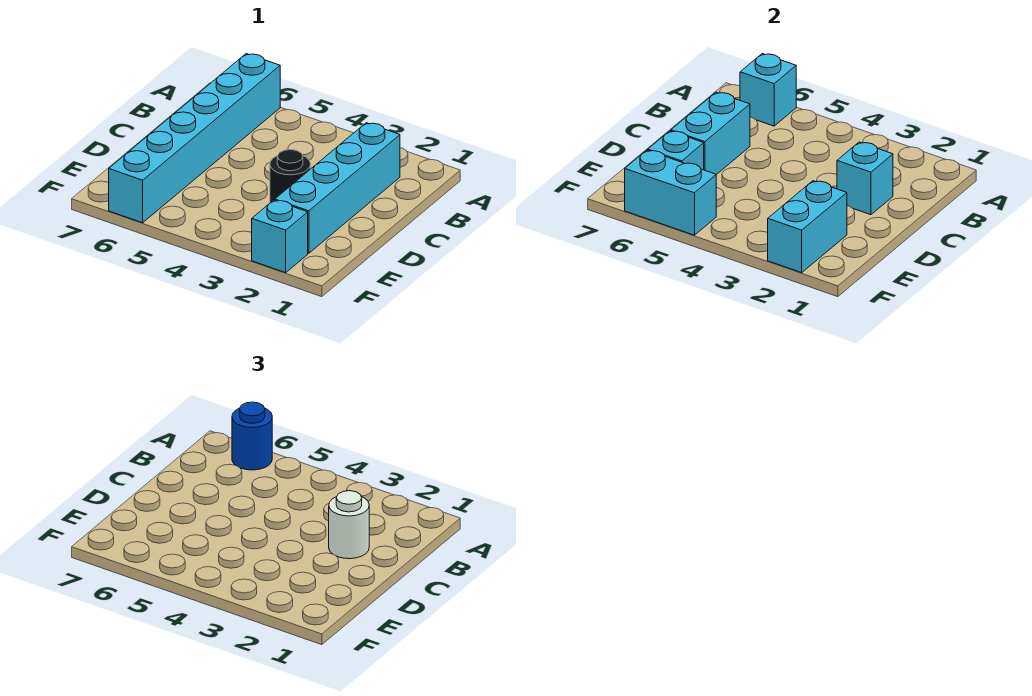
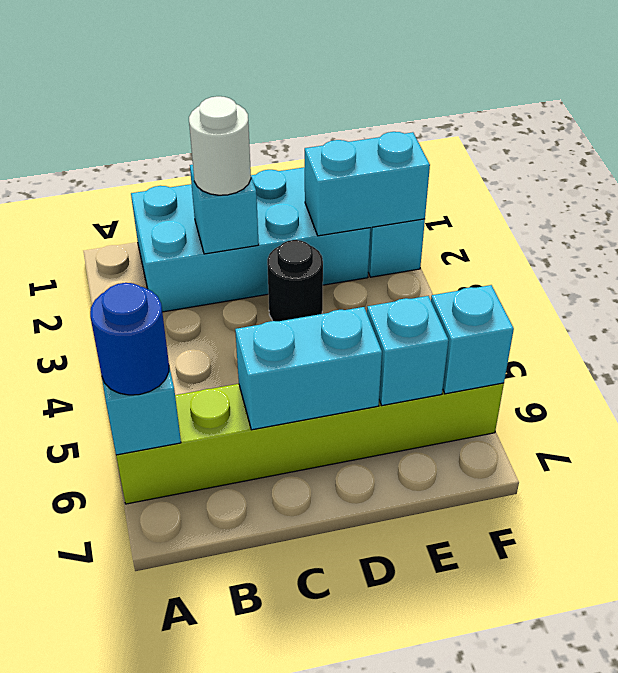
cyan 1x6 brick [109,54,280,223] -> lime 1x6 brick [116,383,504,504]
cyan 1x4 brick [275,123,400,253] -> cyan 2x4 brick [131,167,370,312]
cyan 1x2 brick [625,150,716,235] -> cyan 1x1 brick [431,285,514,394]

